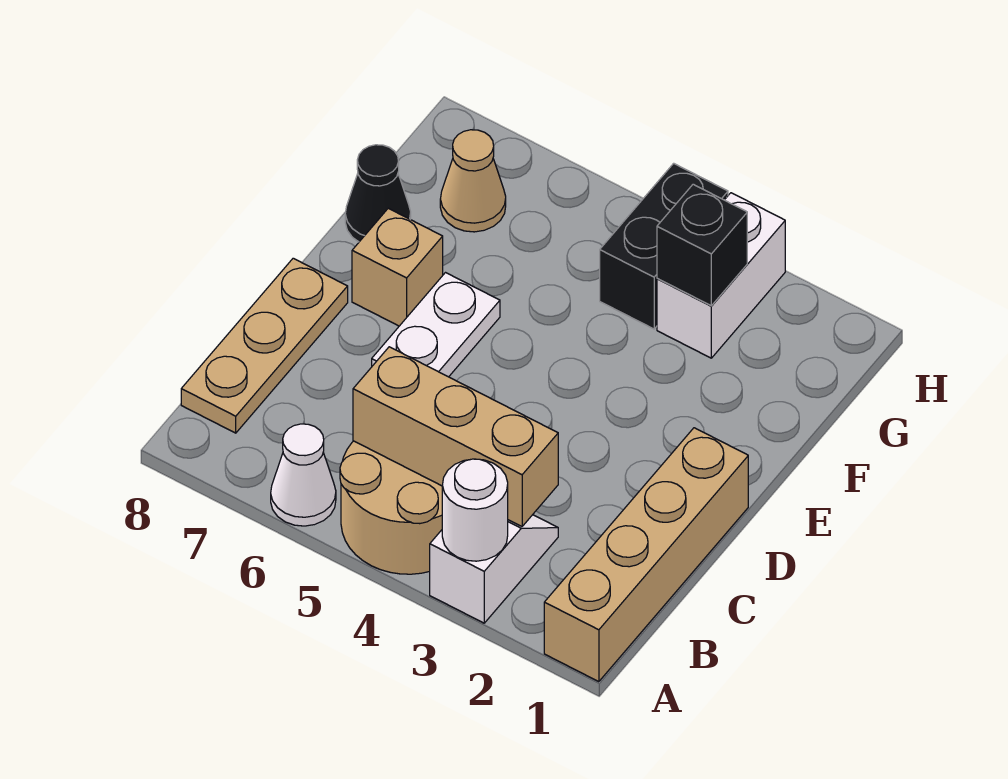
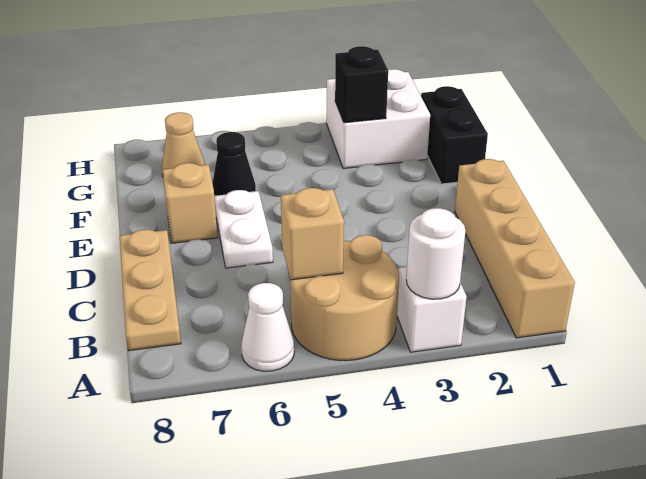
tan 1x3 brick [353,347,558,526] -> tan 1x1 brick [281,188,344,280]
black 1x1 cone [345,145,411,242] -> black 1x1 cone moved to [212,132,256,196]
white 1x2 brick [657,193,785,358] -> white 2x2 brick [326,69,430,168]
black 1x2 brick [600,163,728,329] -> black 1x2 brick moved to [421,86,488,184]

